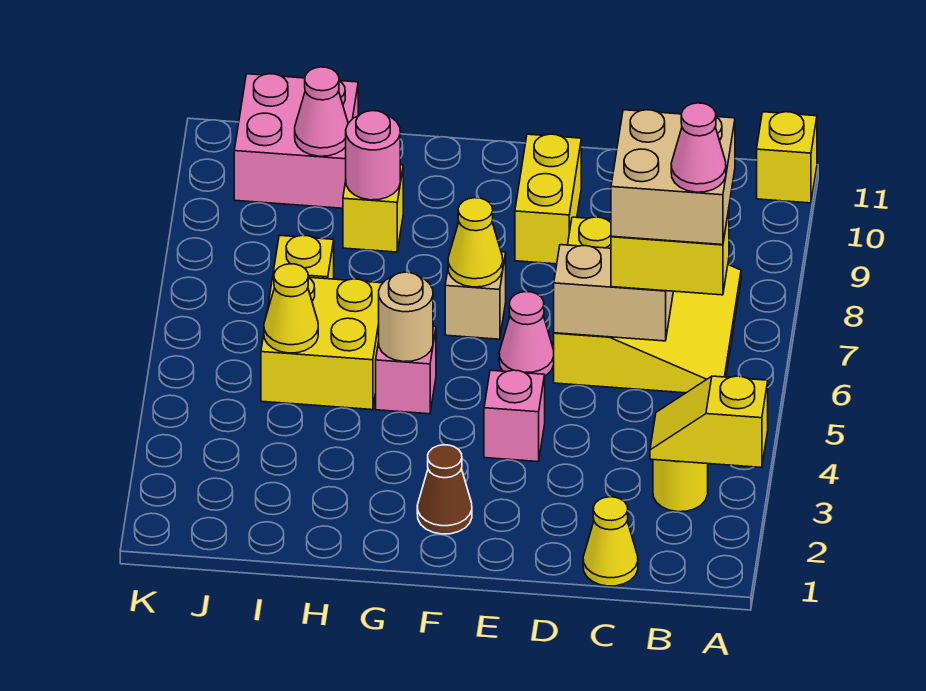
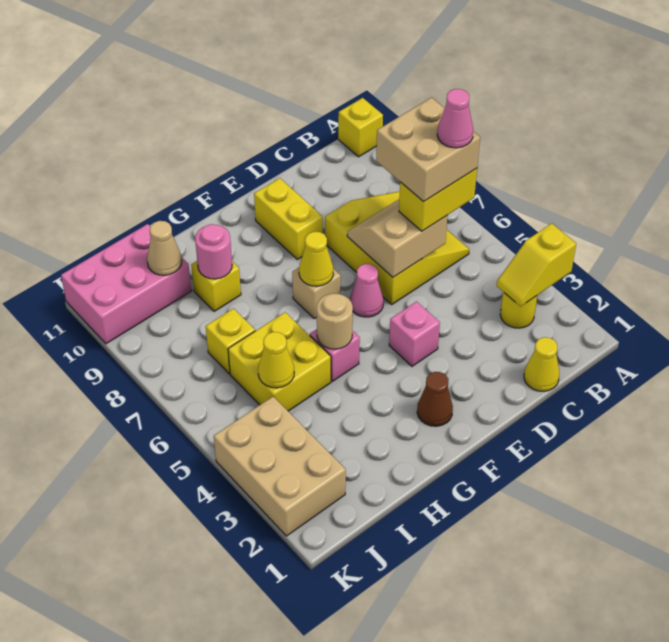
pink 2x2 brick [234,74,358,208] -> pink 2x3 brick [61,224,191,344]
pink 1x1 cone [295,67,348,156] -> tan 1x1 cone [147,221,182,275]
none -> tan 2x3 brick [214,397,346,536]

